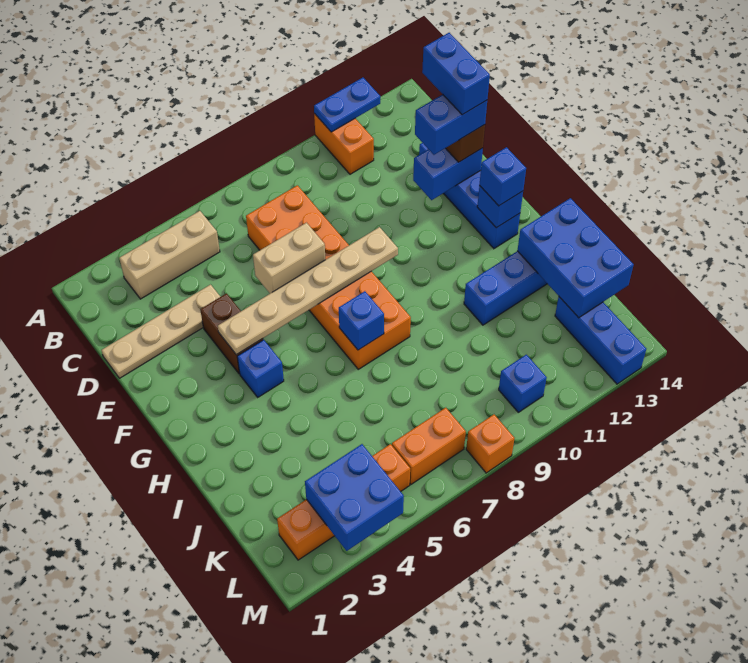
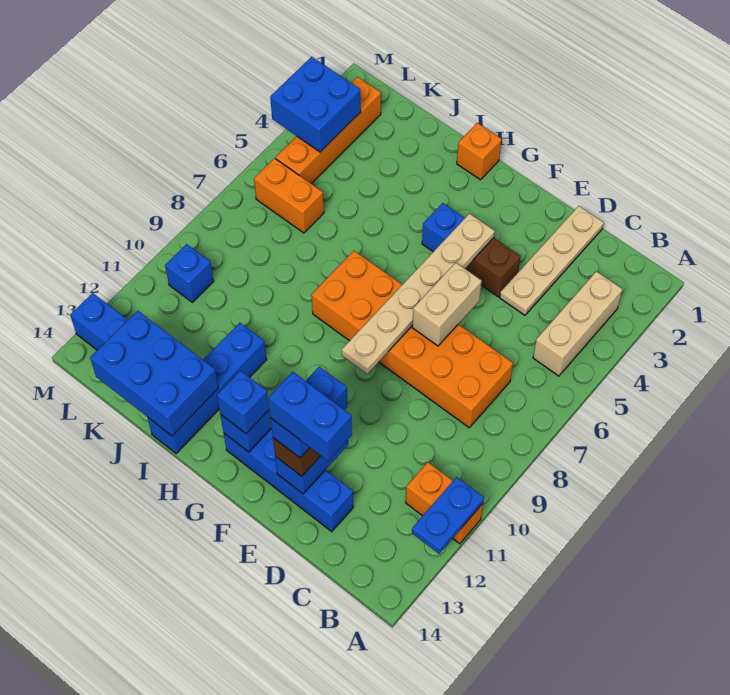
blue 1x1 brick [339,291,384,350] -> none
orange 1x2 brick [392,408,466,484] -> orange 1x2 brick turned to [254,158,324,233]
orange 1x1 brick [466,415,514,473] -> orange 1x1 brick moved to [457,123,502,180]

